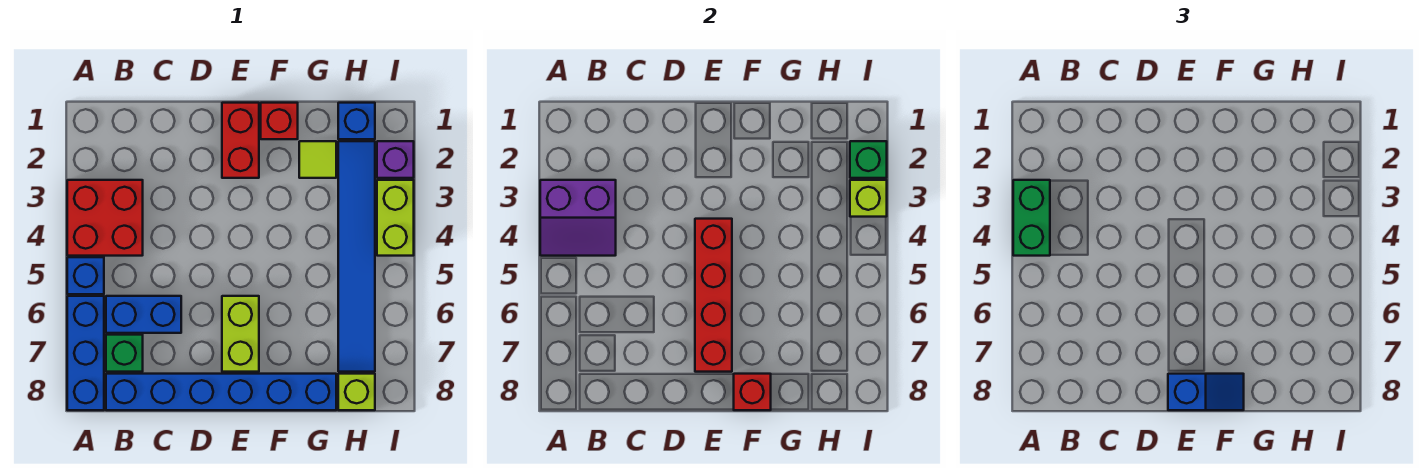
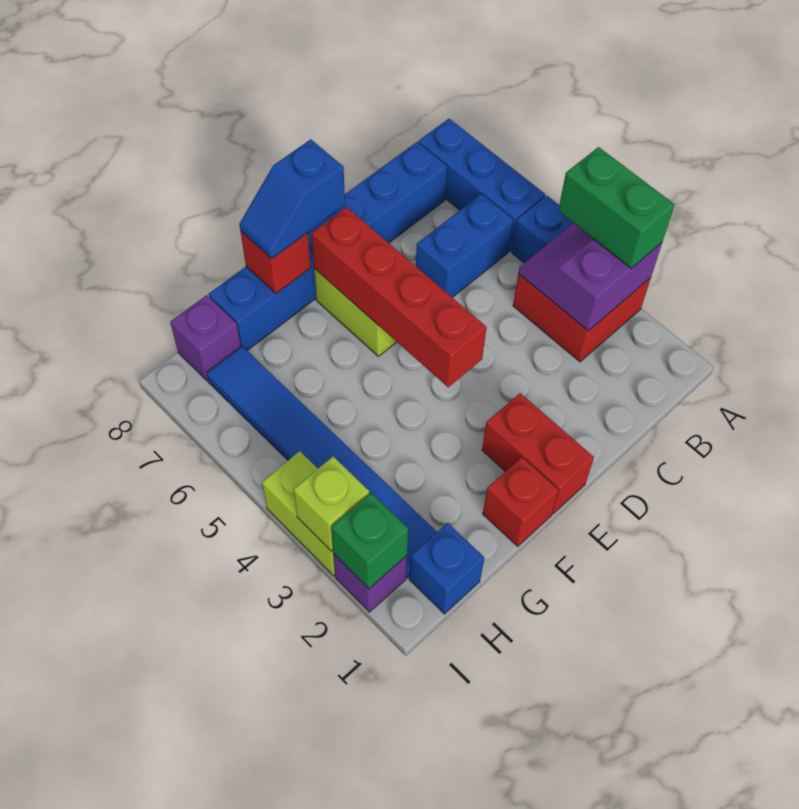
green 1x1 brick [106,335,143,372] -> none
lime 1x1 tile [299,141,336,178] -> none
lime 1x1 brick [338,374,375,410] -> purple 1x1 brick [170,295,241,381]

